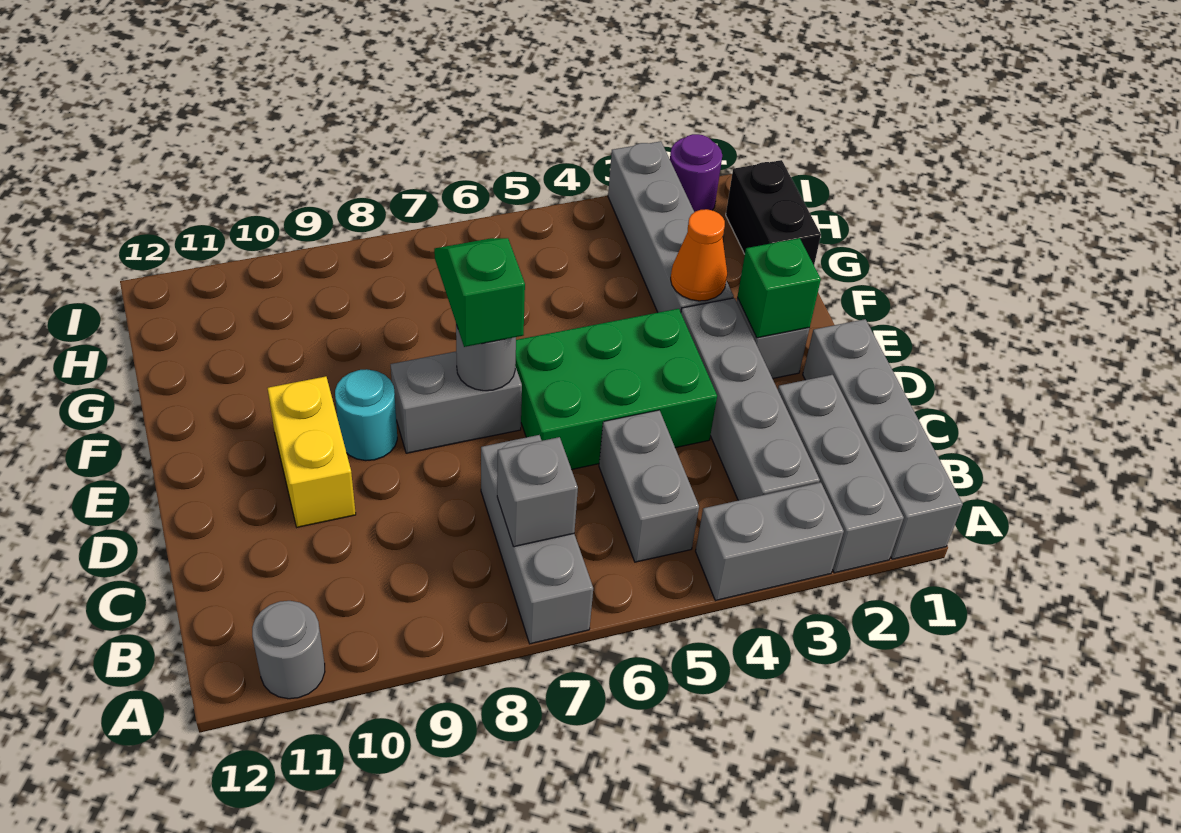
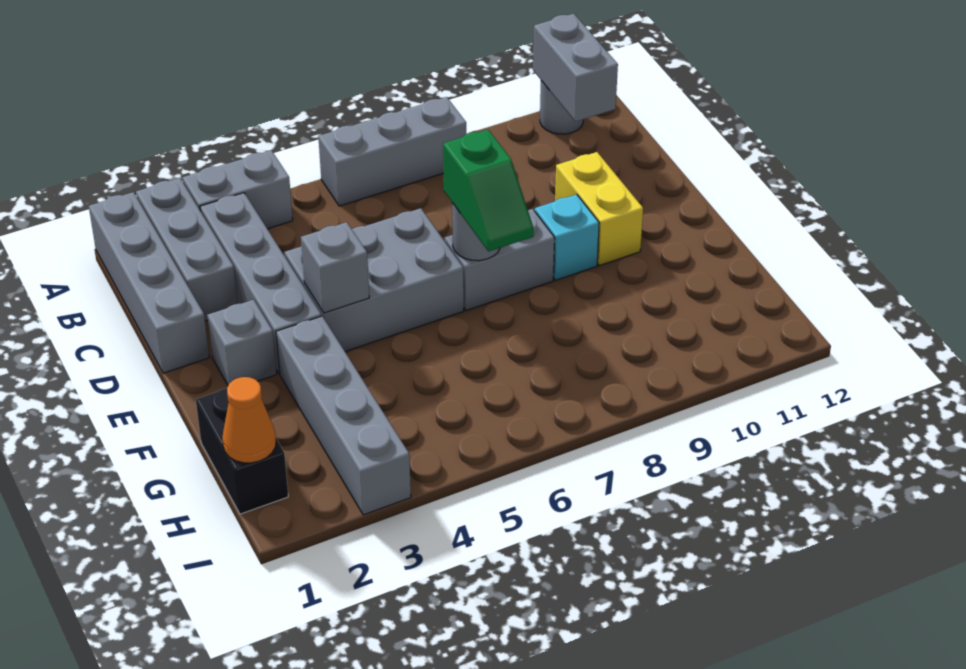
grey 1x3 brick [481,435,593,644] -> grey 1x3 brick turned to [318,97,466,206]
grey 1x2 brick [599,410,699,562] -> grey 1x2 brick moved to [533,14,618,122]
grey 1x1 brick [497,437,578,547] -> grey 1x1 brick moved to [301,222,369,313]
green 2x3 brick [515,309,717,469] -> grey 2x3 brick [285,208,464,352]
green 1x1 brick [737,238,821,338] -> none
cyan 1x1 round brick [335,369,397,461] -> cyan 1x1 brick [535,194,599,280]
orange 1x1 cone [671,209,727,301] -> orange 1x1 cone moved to [222,377,276,463]
purple 1x1 round brick [670,134,722,212] -> none

